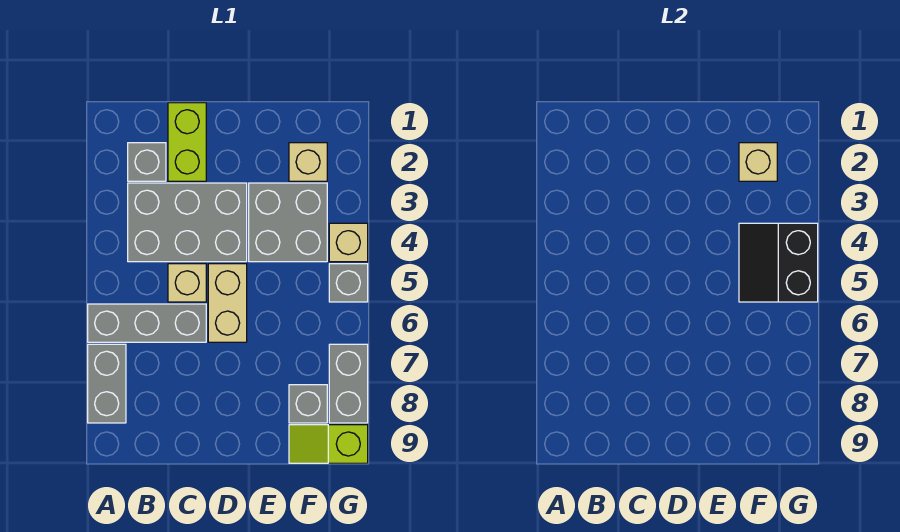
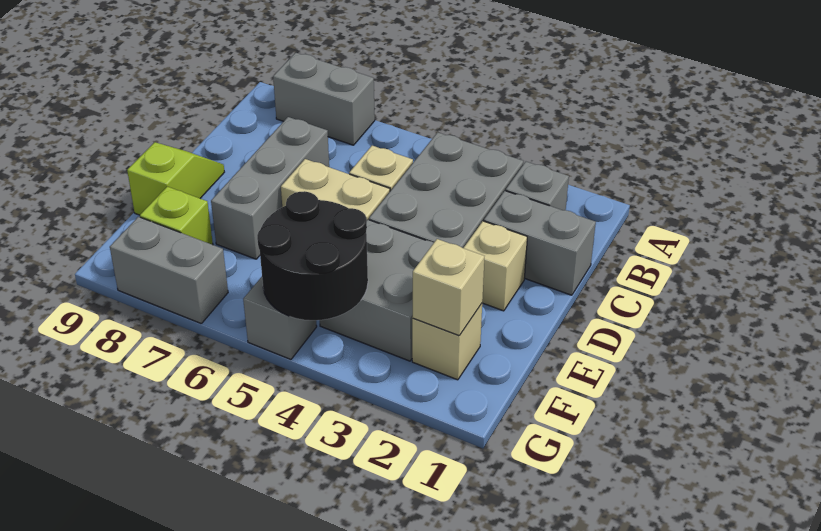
grey 1x3 brick [88,304,206,342] -> grey 1x3 brick moved to [211,117,329,259]
lime 1x2 brick [168,103,206,181] -> grey 1x2 brick [484,191,596,295]
black 2x2 slope [739,223,818,302] -> black 2x2 round brick [257,191,368,320]
grey 1x1 brick [289,385,327,423] -> lime 1x1 brick [140,187,213,245]
lime 1x2 slope [289,425,368,463] -> lime 1x2 slope moved to [127,142,224,215]
tan 1x1 brick [329,223,368,262] -> tan 1x1 brick moved to [464,221,527,311]

